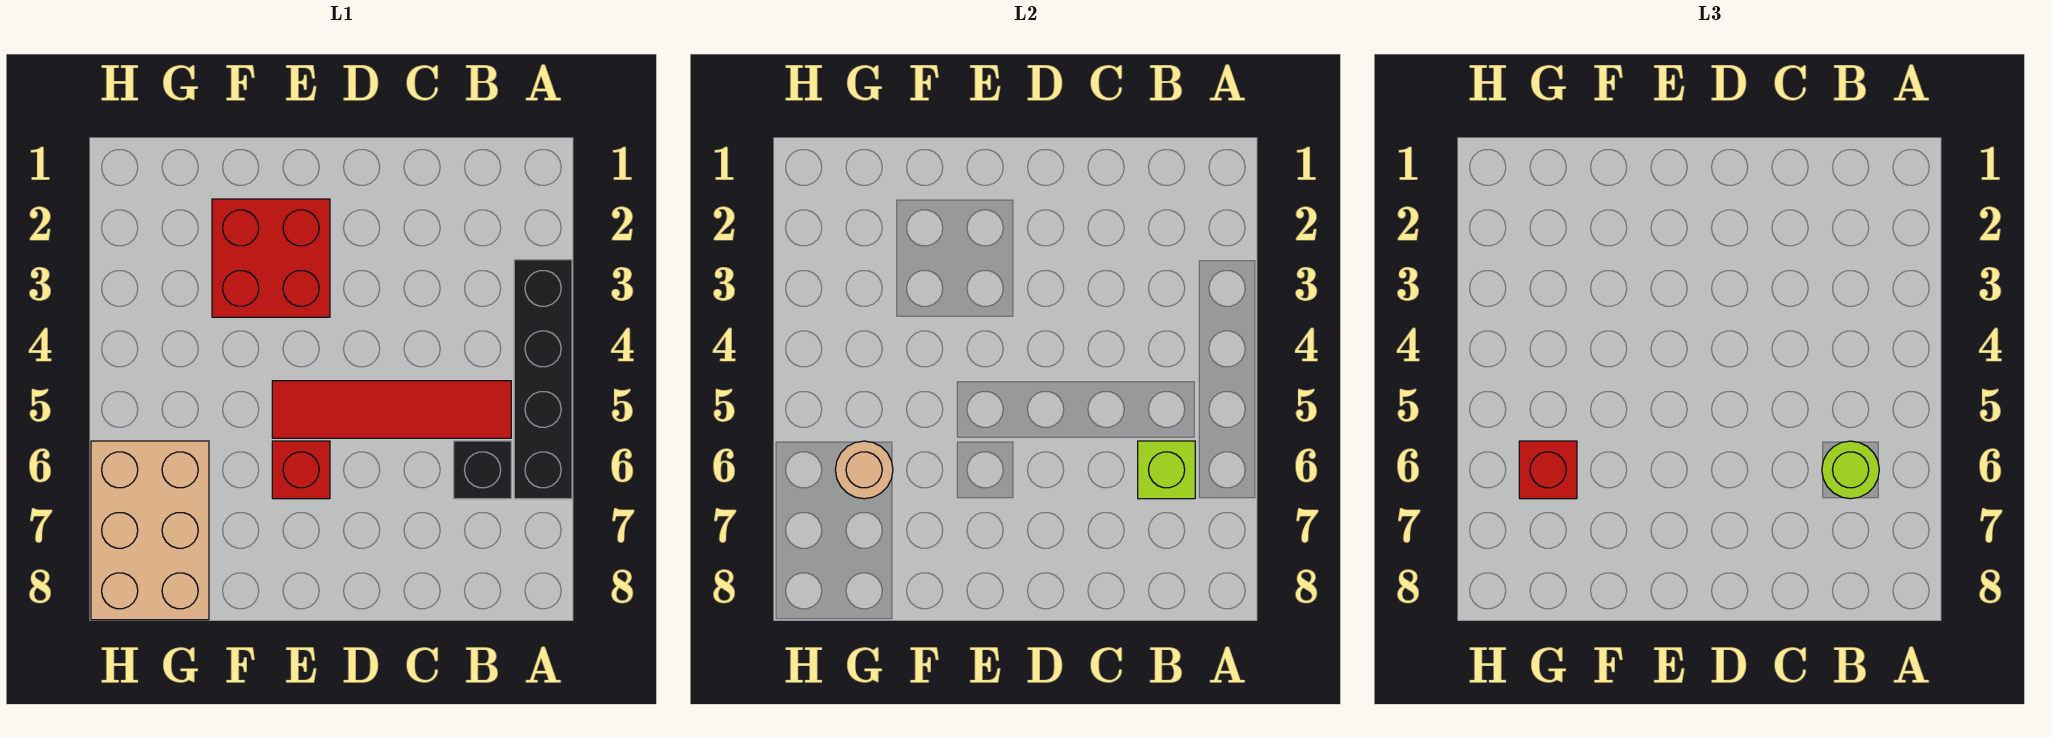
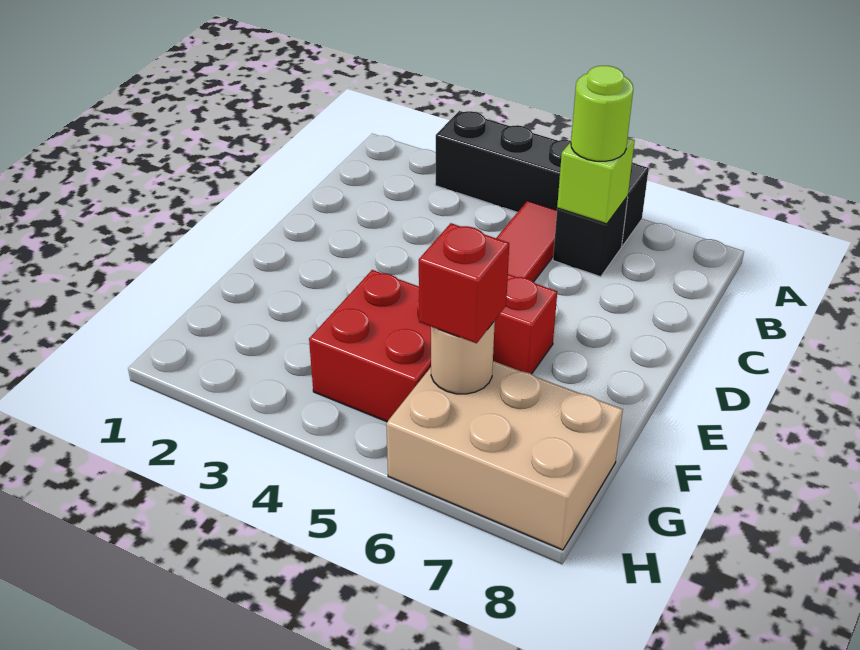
red 2x2 brick [212,199,330,317] -> red 2x2 brick moved to [309,270,431,422]

